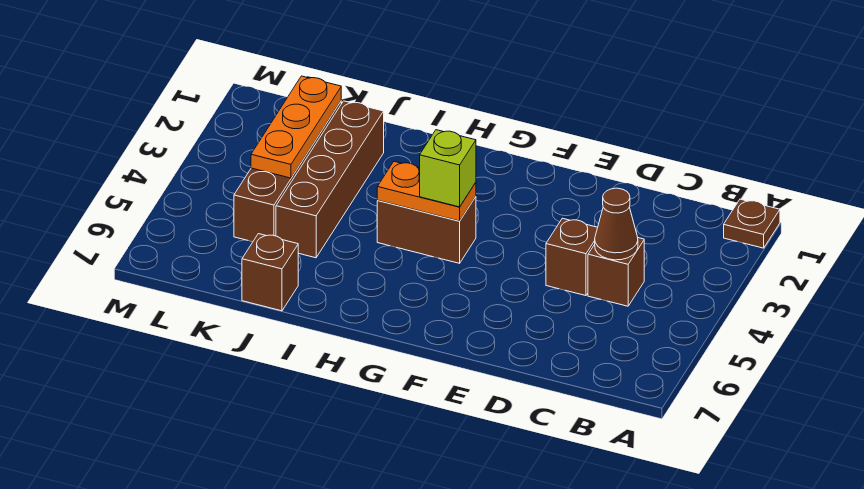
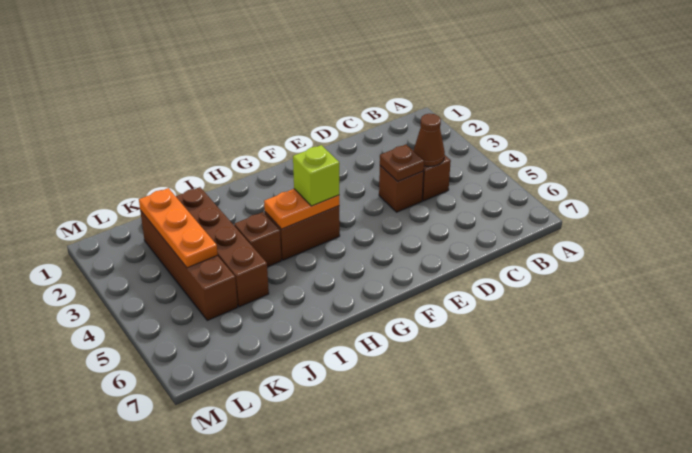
brown 1x1 plate [724,199,780,248] -> brown 1x1 plate moved to [380,145,424,181]
brown 1x1 brick [242,234,298,311] -> brown 1x1 brick moved to [234,212,281,267]

